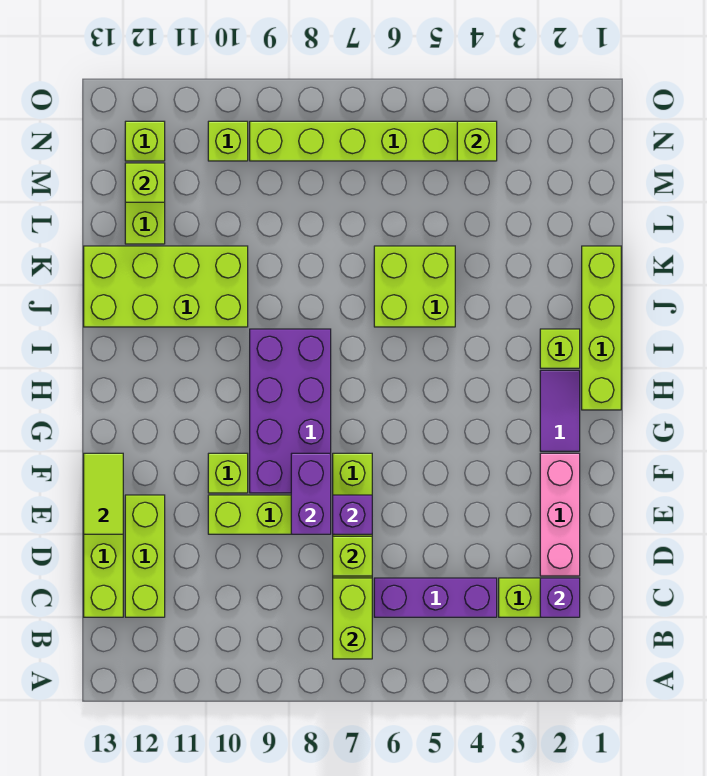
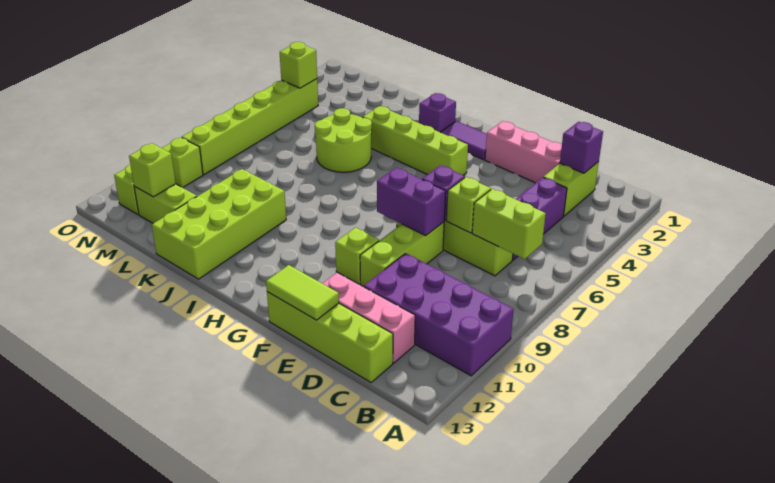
lime 1x3 brick [125,495,165,617] -> pink 1x3 brick [322,273,415,363]
purple 2x4 brick [250,329,331,493] -> purple 2x4 brick moved to [364,253,514,376]
lime 1x4 brick [582,246,621,410] -> lime 1x4 brick moved to [363,106,468,175]
lime 1x1 brick [540,329,580,368] -> purple 1x1 brick [419,93,456,132]
lime 2x2 brick [374,246,455,327] -> lime 2x2 round brick [315,108,372,172]

